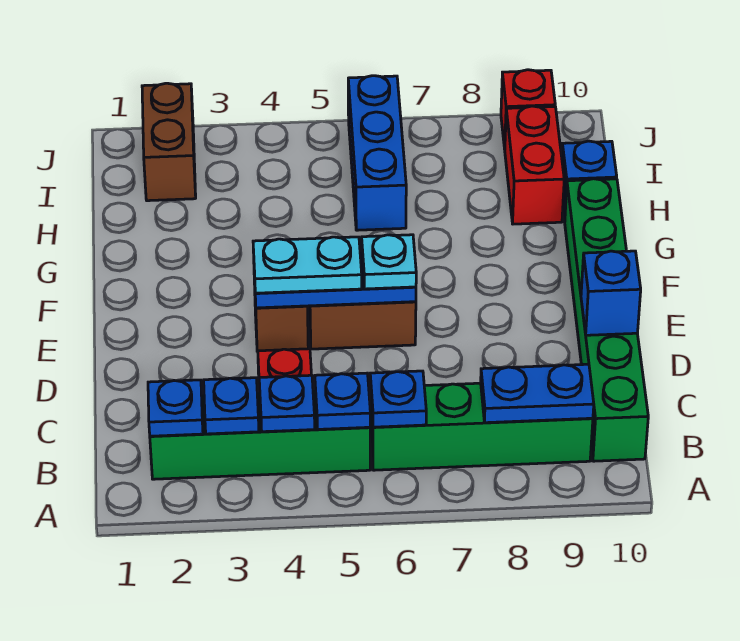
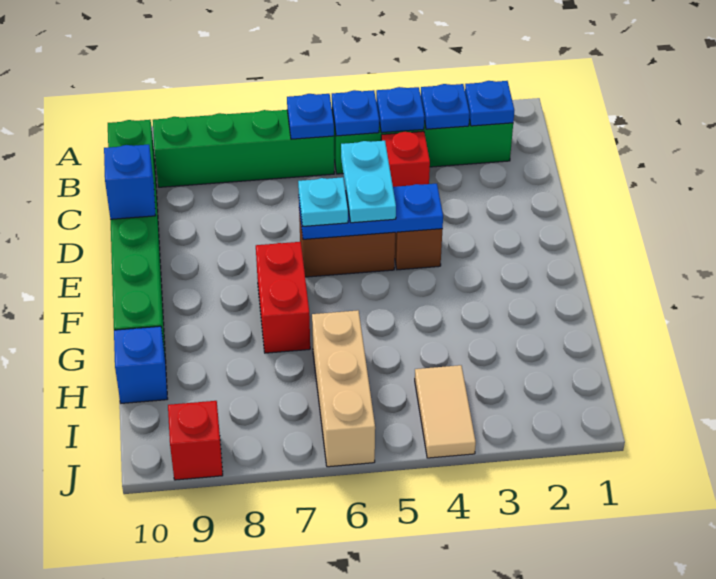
blue 1x2 plate [481,364,594,423] -> none
cyan 1x2 plate [253,237,362,293] -> cyan 1x2 plate turned to [341,141,396,223]
blue 1x3 brick [348,76,406,230] -> tan 1x3 brick [312,310,375,467]
red 1x2 brick [505,106,564,224] -> red 1x2 brick moved to [256,242,310,353]
brown 1x2 brick [142,83,196,201] -> none
none -> tan 1x2 tile [415,365,476,458]

